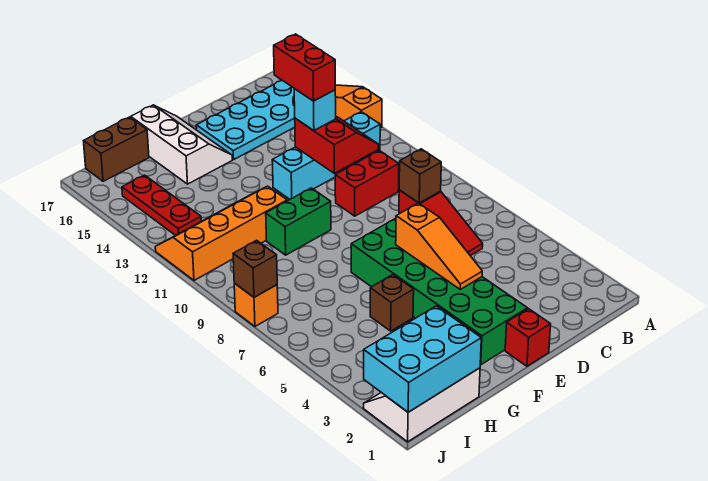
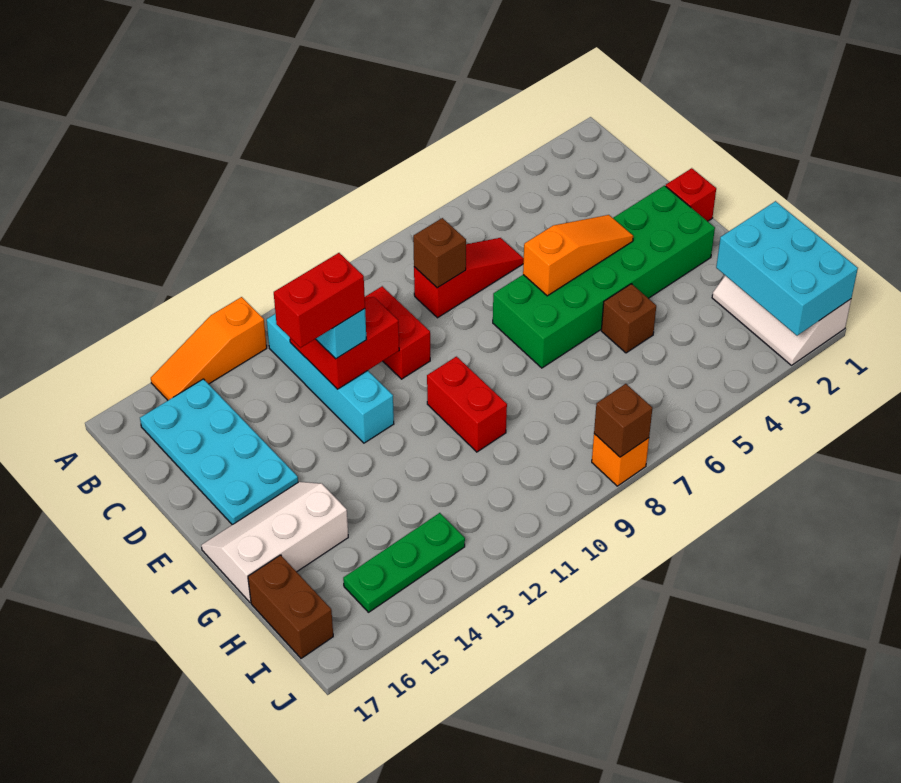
green 1x2 brick [266,188,331,255] -> red 1x2 brick [427,357,507,452]
orange 2x4 slope [155,186,287,280] -> none
red 1x3 plate [122,175,201,235] -> green 1x3 plate [343,513,465,612]

